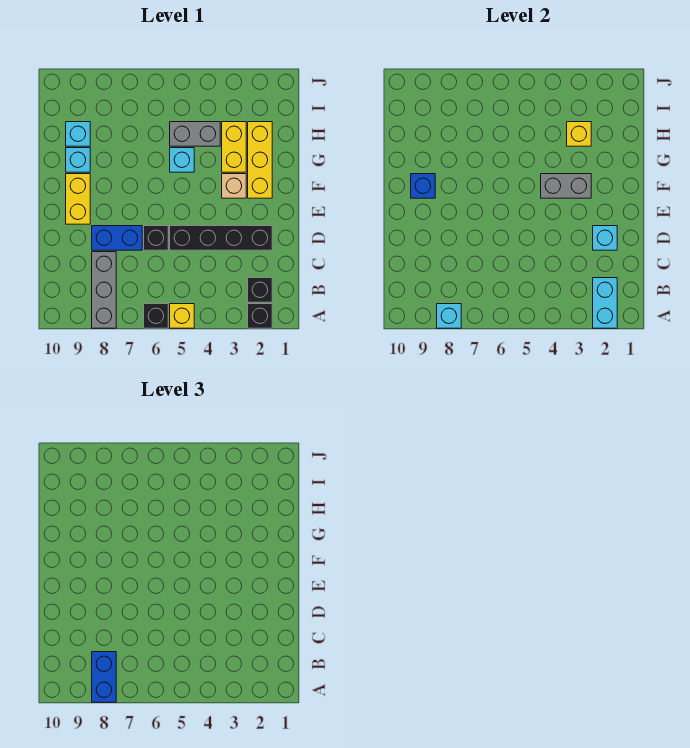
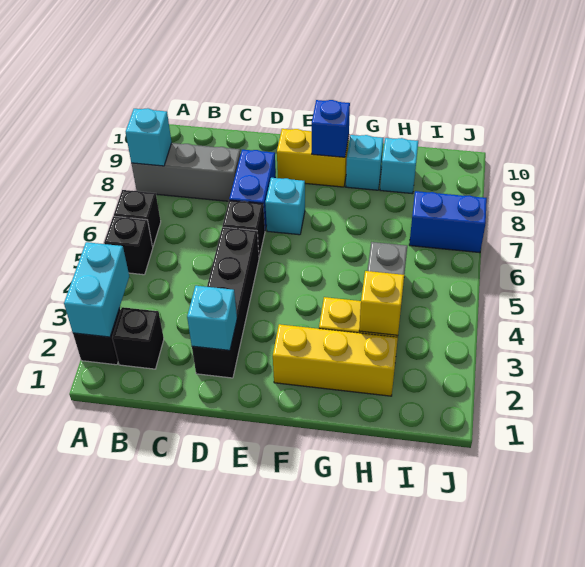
cyan 1x2 brick [593,278,617,328] -> cyan 1x2 brick turned to [64,242,129,337]
yellow 1x1 brick [170,304,194,328] -> black 1x1 brick [104,216,153,275]
blue 1x2 brick [92,652,116,702] -> blue 1x2 brick moved to [409,191,487,253]
tan 1x1 brick [222,174,246,198] -> none
grey 1x2 brick [541,174,591,198] -> none
cyan 1x1 brick [170,148,194,172] -> cyan 1x1 brick moved to [265,178,305,235]

